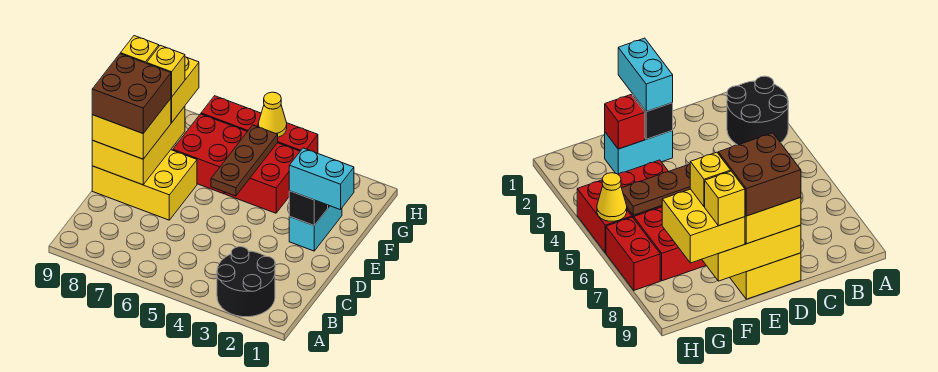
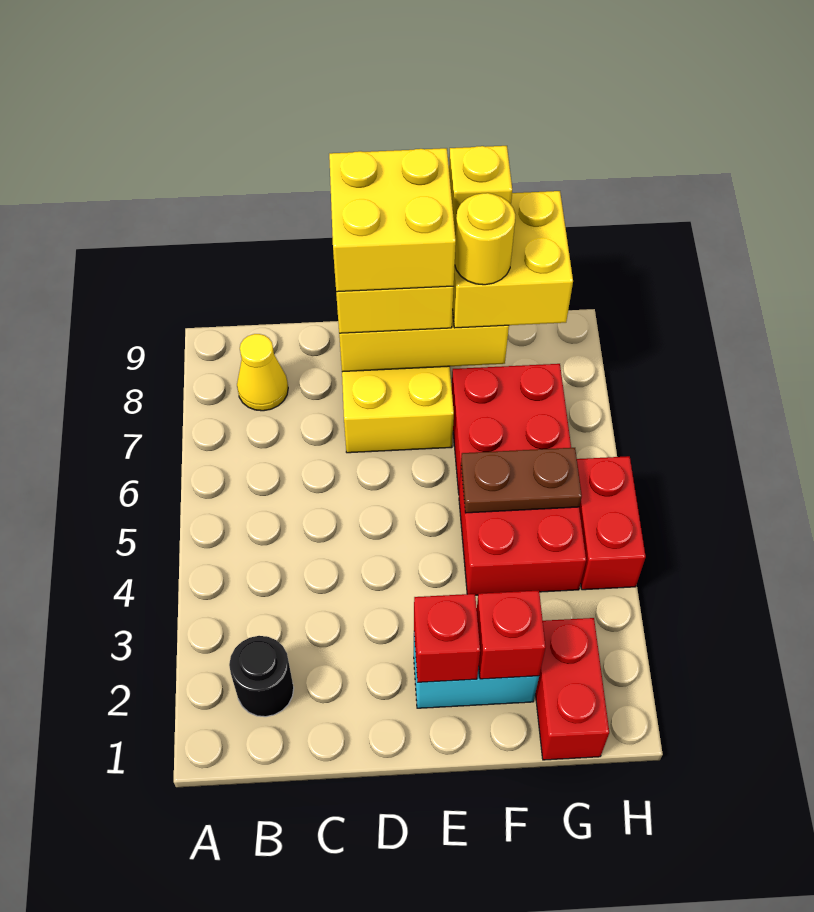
black 2x2 round brick [217,247,275,317] -> black 1x1 round brick [229,636,294,717]
brown 2x2 brick [92,54,171,133] -> yellow 2x2 brick [329,148,456,292]
cyan 1x2 brick [289,148,354,210] -> none
black 1x1 brick [289,191,328,225] -> red 1x1 brick [414,594,480,682]
brown 1x3 plate [211,125,278,196] -> brown 1x2 plate [461,448,582,513]
yellow 1x1 brick [147,45,185,97] -> yellow 1x1 round brick [455,193,515,285]
yellow 1x1 cone [259,92,287,137] -> yellow 1x1 cone moved to [237,334,288,411]
red 1x2 brick [201,96,261,131] -> red 1x2 brick moved to [535,618,609,760]

